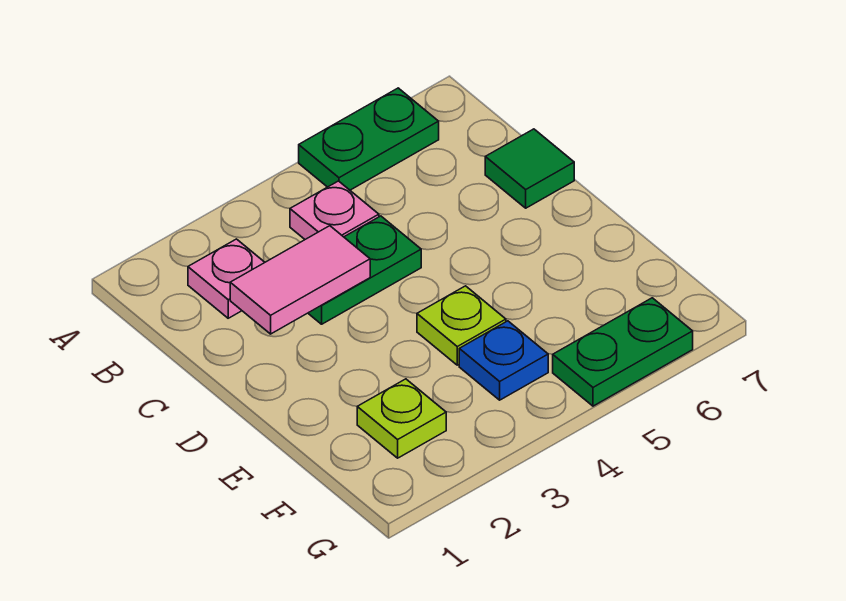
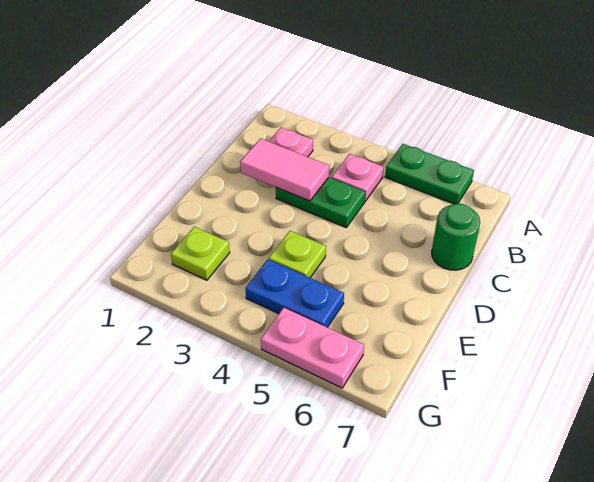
green 1x1 tile [485,129,574,208] -> green 1x1 round brick [432,204,480,270]
blue 1x1 plate [459,321,548,400] -> blue 1x2 plate [246,259,344,327]
green 1x2 plate [553,298,693,406] -> pink 1x2 plate [261,308,364,388]

